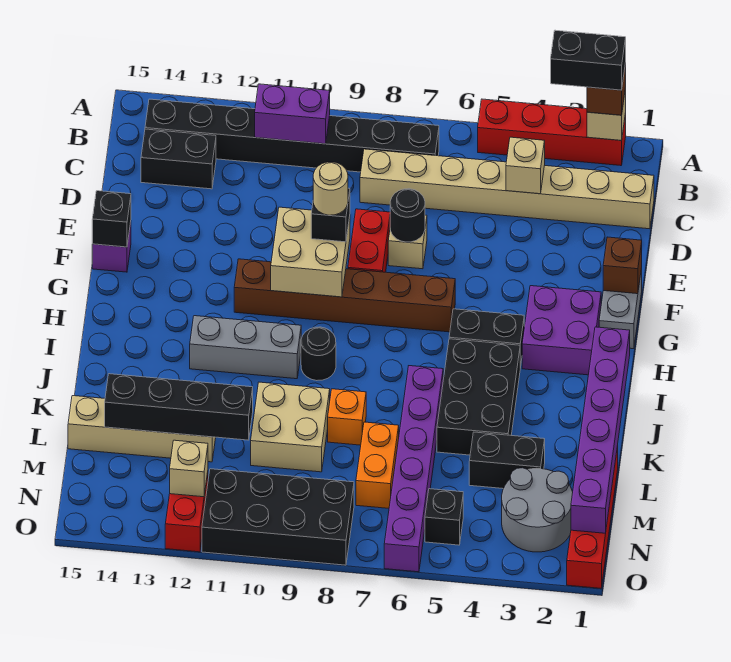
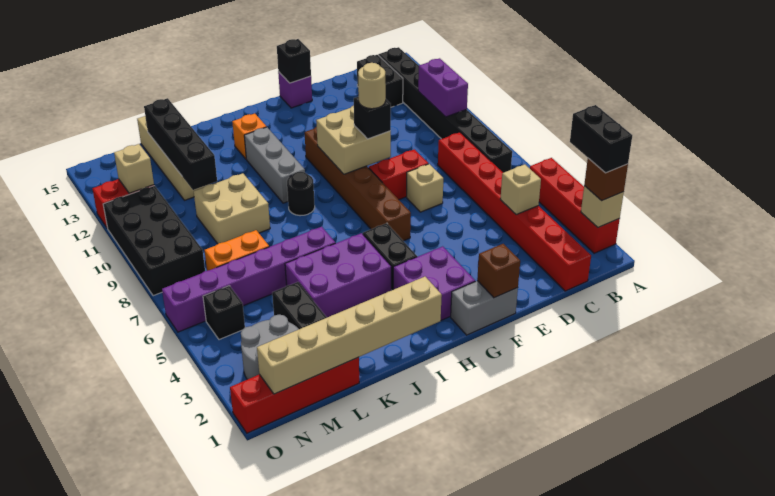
tan 1x8 brick [360,149,654,229] -> red 1x8 brick [438,132,591,291]
black 1x1 round brick [390,189,425,242] -> none
purple 1x6 brick [571,327,630,533] -> tan 1x6 brick [257,277,442,394]
black 2x3 brick [437,339,520,455] -> purple 2x3 brick [285,233,391,317]
orange 1x1 brick [328,389,366,445] -> orange 1x1 brick moved to [232,114,267,159]

